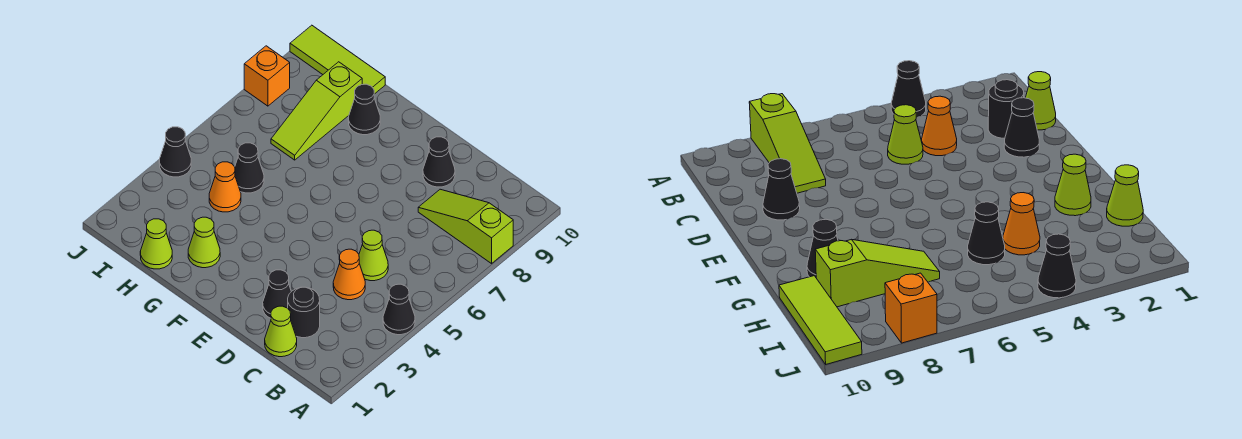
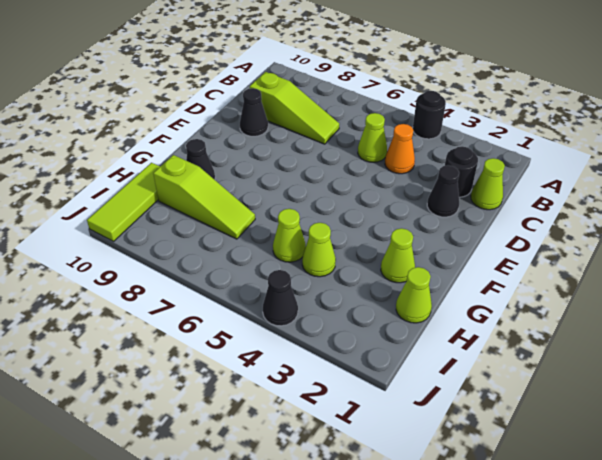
black 1x1 cone [383,284,415,335] -> black 1x1 round brick [413,91,446,139]
lime 1x3 slope [418,189,513,264] -> lime 1x3 slope turned to [250,72,339,144]
orange 1x1 cone [209,162,241,212] -> lime 1x1 cone [302,223,336,277]
black 1x1 cone [235,143,264,193] -> lime 1x1 cone [273,209,306,262]
orange 1x1 brick [244,46,290,106] -> none

